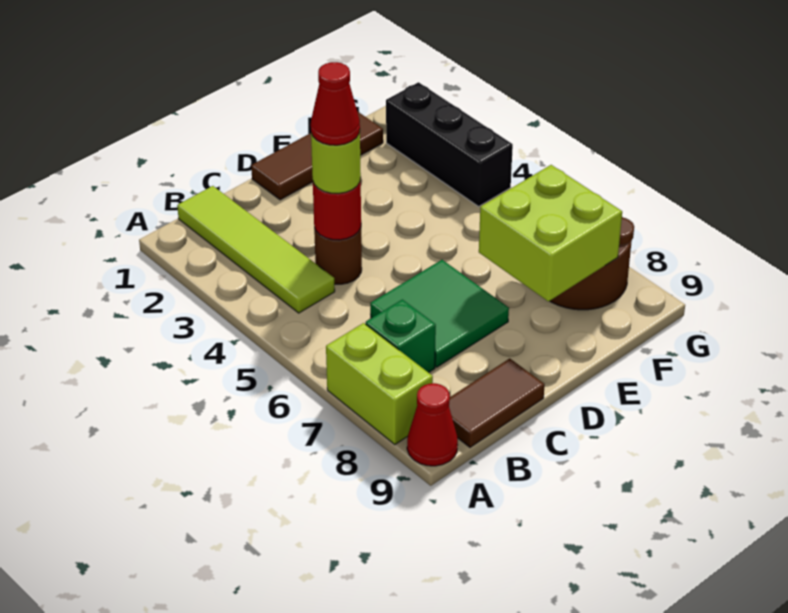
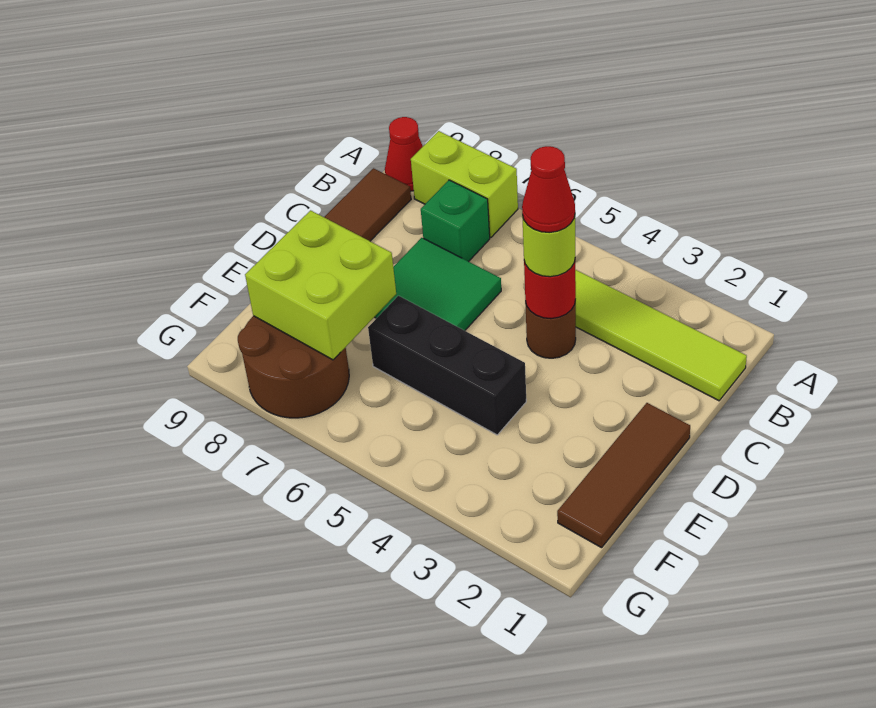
black 1x3 brick [386,82,513,206] -> black 1x3 brick moved to [368,296,526,435]

